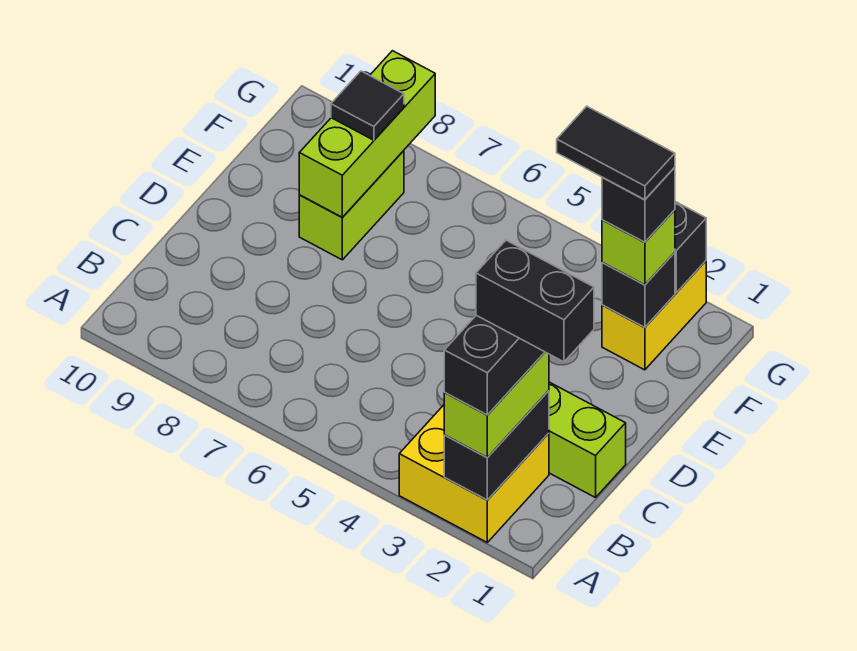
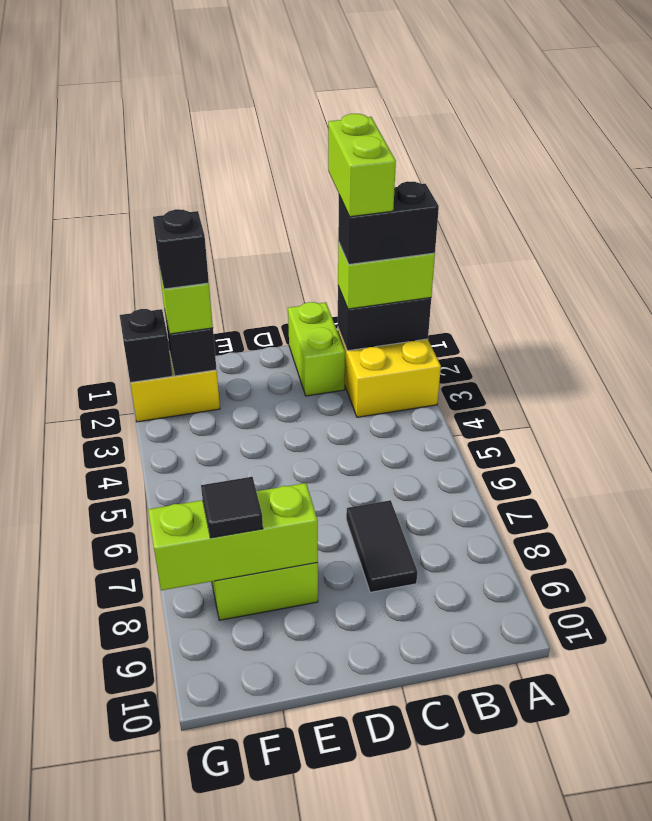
black 1x2 brick [476,240,594,362] -> lime 1x2 brick [328,114,396,217]
black 1x2 tile [557,106,675,200] -> black 1x2 tile moved to [346,500,417,592]

